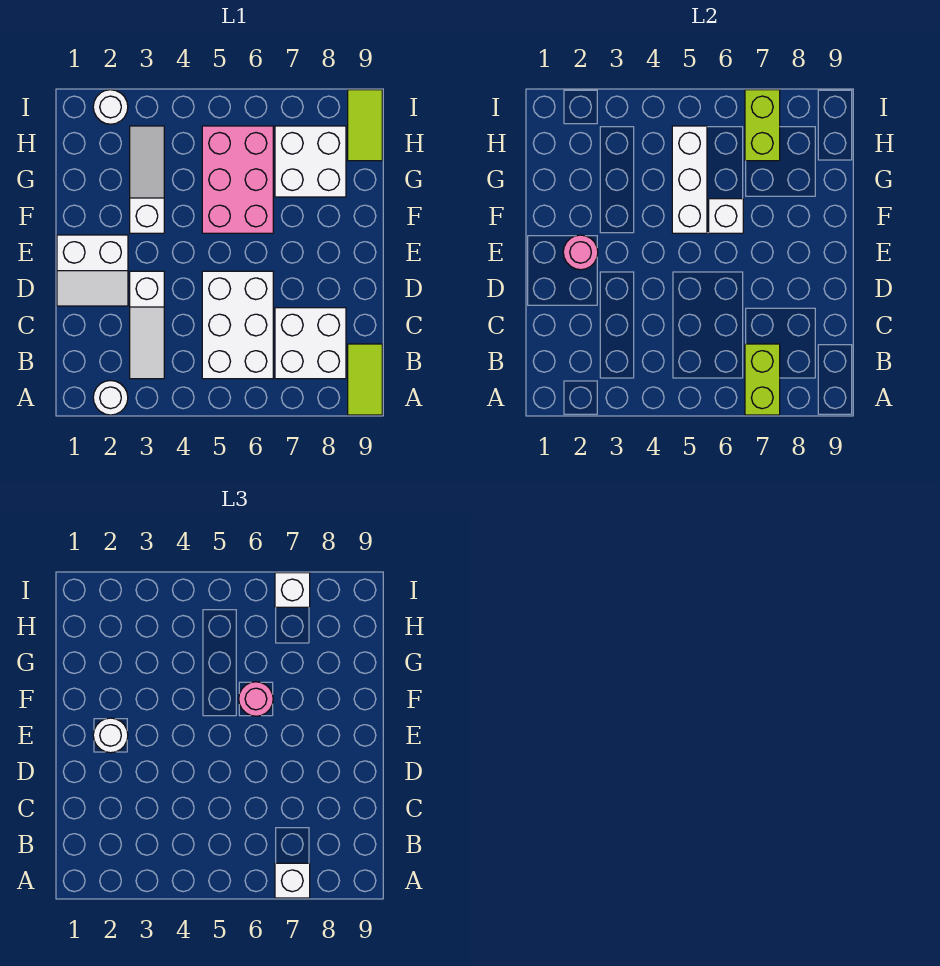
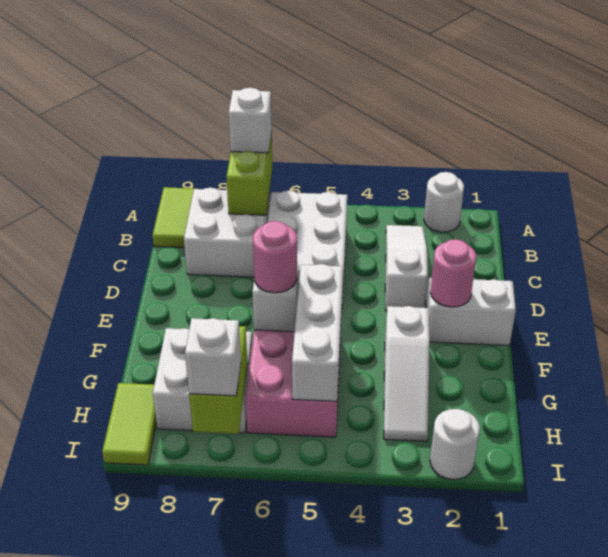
white 1x1 round brick [93,718,128,753] -> none

